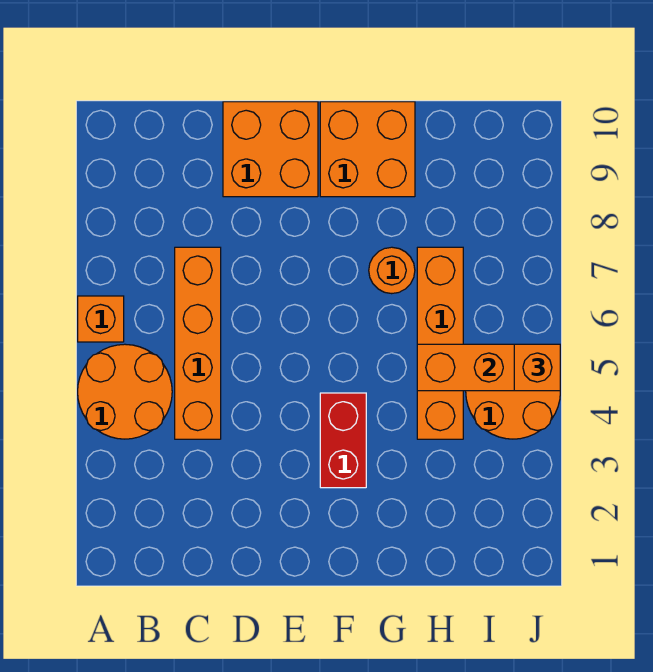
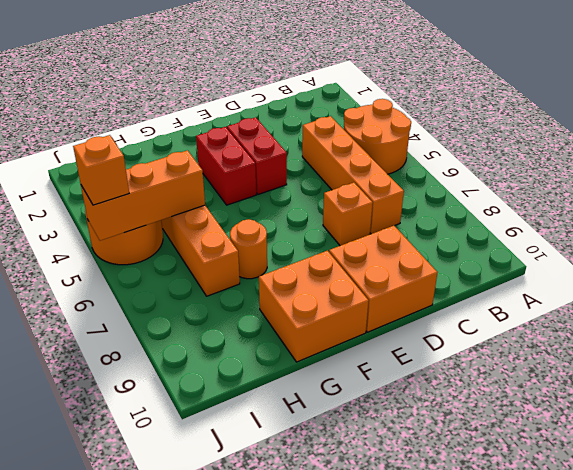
orange 1x1 brick [78,296,124,342] -> orange 1x1 brick moved to [323,183,373,246]
none -> red 1x2 brick [227,117,287,194]

